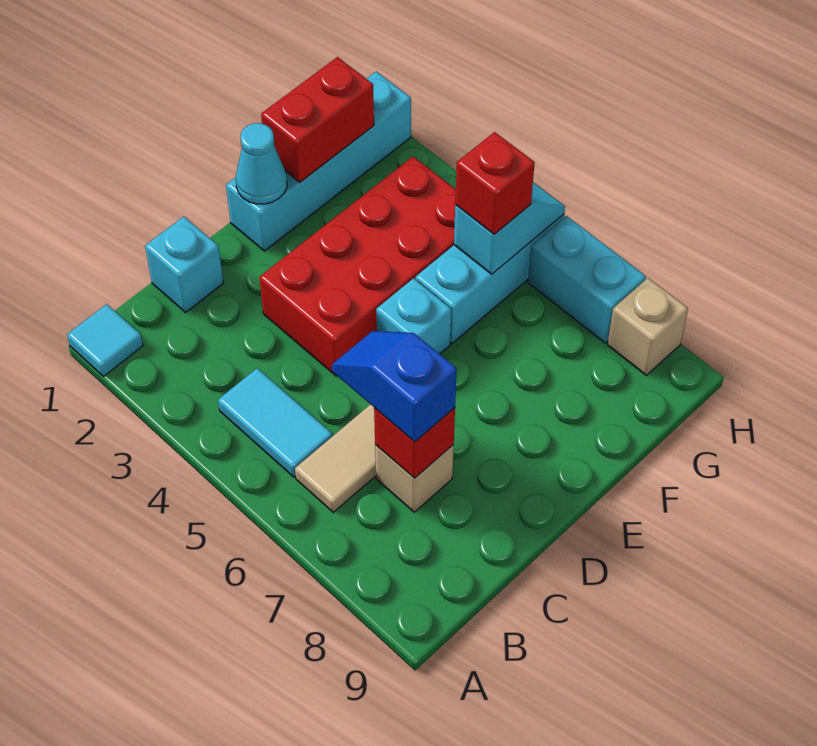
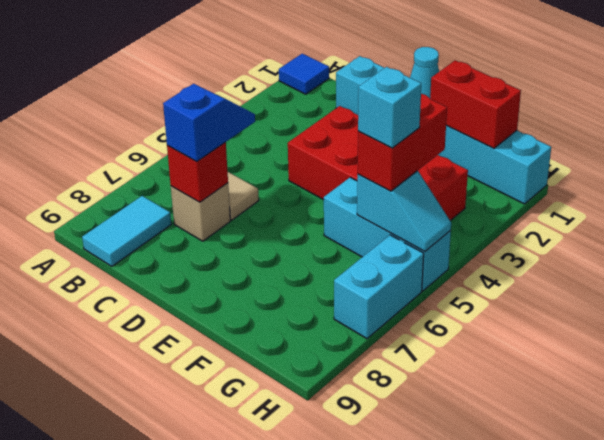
cyan 1x1 tile [67,304,143,377] -> blue 1x1 tile [279,54,329,94]
cyan 1x2 tile [218,368,332,477] -> cyan 1x2 tile moved to [82,196,171,266]
cyan 1x1 brick [376,278,451,354] -> cyan 1x1 brick moved to [358,67,421,148]
red 1x1 brick [455,132,535,234] -> red 1x2 brick [358,94,447,191]
tan 1x1 brick [607,278,688,375] -> none

